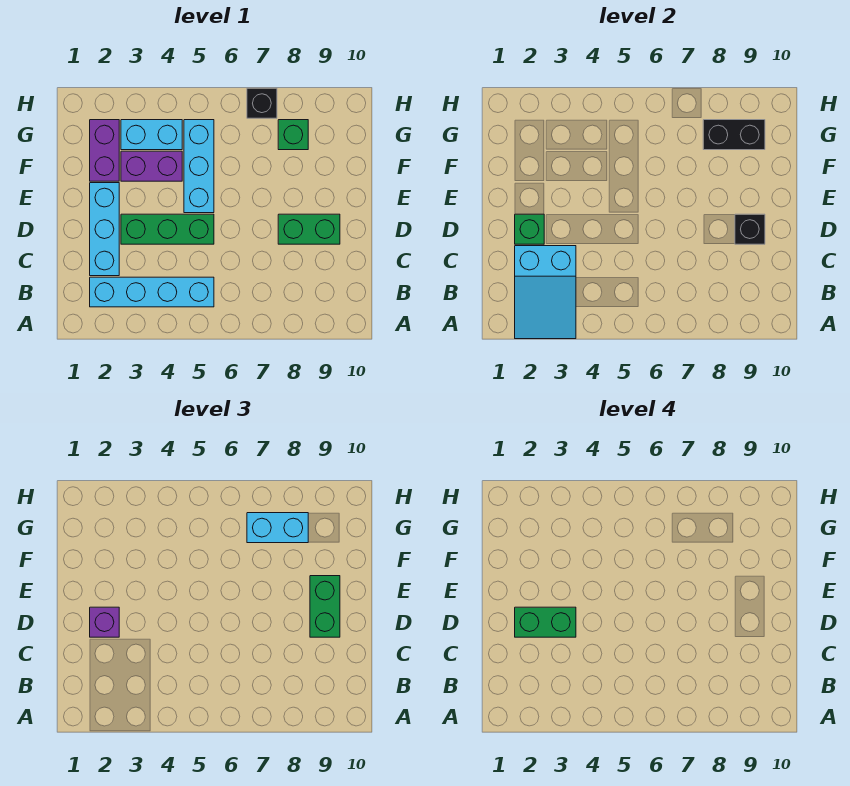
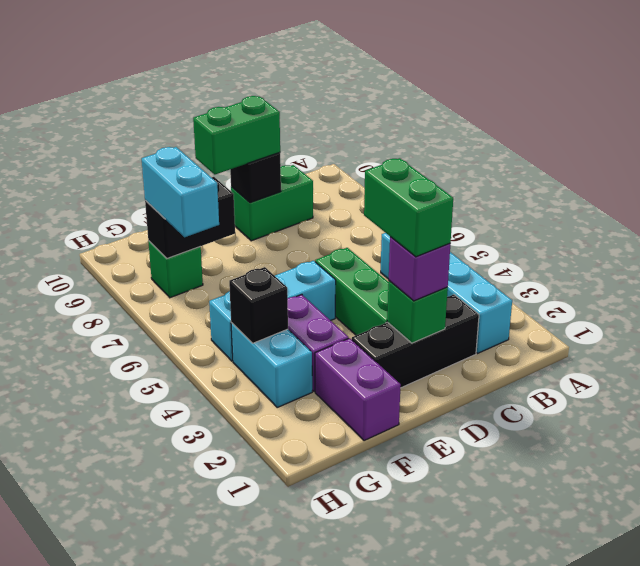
cyan 2x3 slope [515,246,576,339] -> none
cyan 1x3 brick [90,183,119,276] -> black 1x3 brick [352,294,479,388]
green 1x2 brick [278,214,340,244] -> green 1x2 brick turned to [231,165,313,241]
purple 1x2 brick [90,120,119,181] -> purple 1x2 brick turned to [315,338,401,441]
black 1x2 brick [703,120,765,150] -> black 1x2 brick turned to [145,177,235,258]
black 1x1 brick [247,88,277,118] -> black 1x1 brick moved to [229,267,288,343]

